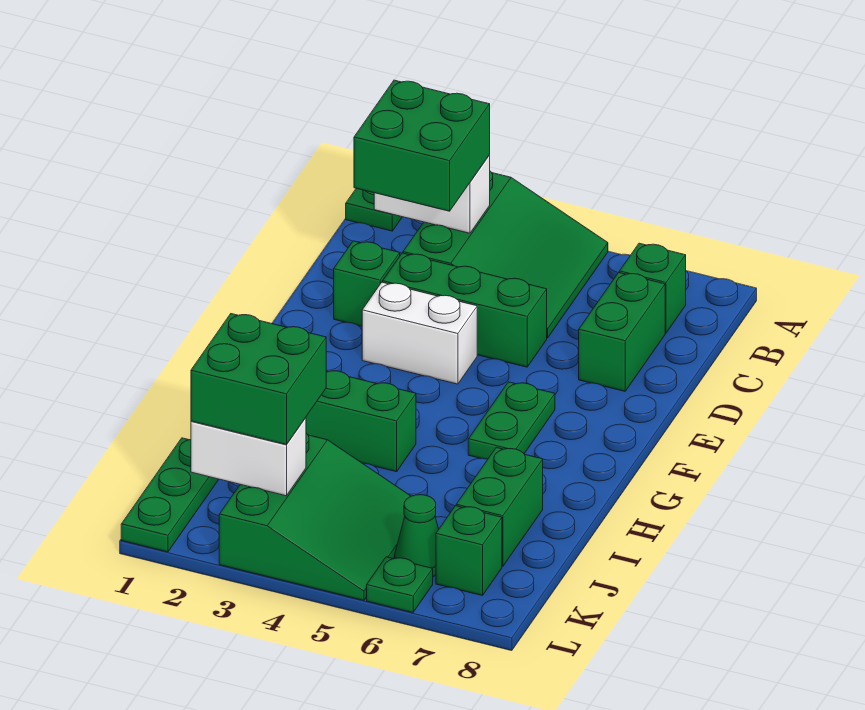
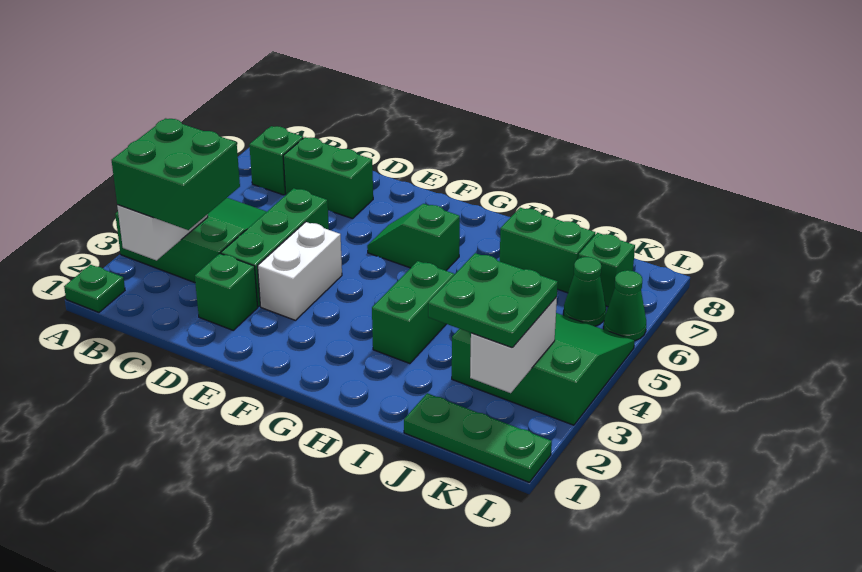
green 1x2 plate [468,382,555,459] -> green 1x2 slope [367,204,460,271]
green 2x2 brick [191,314,326,445] -> green 2x2 plate [428,253,558,348]
green 1x1 plate [367,557,433,613] -> green 1x1 cone [604,270,646,341]

